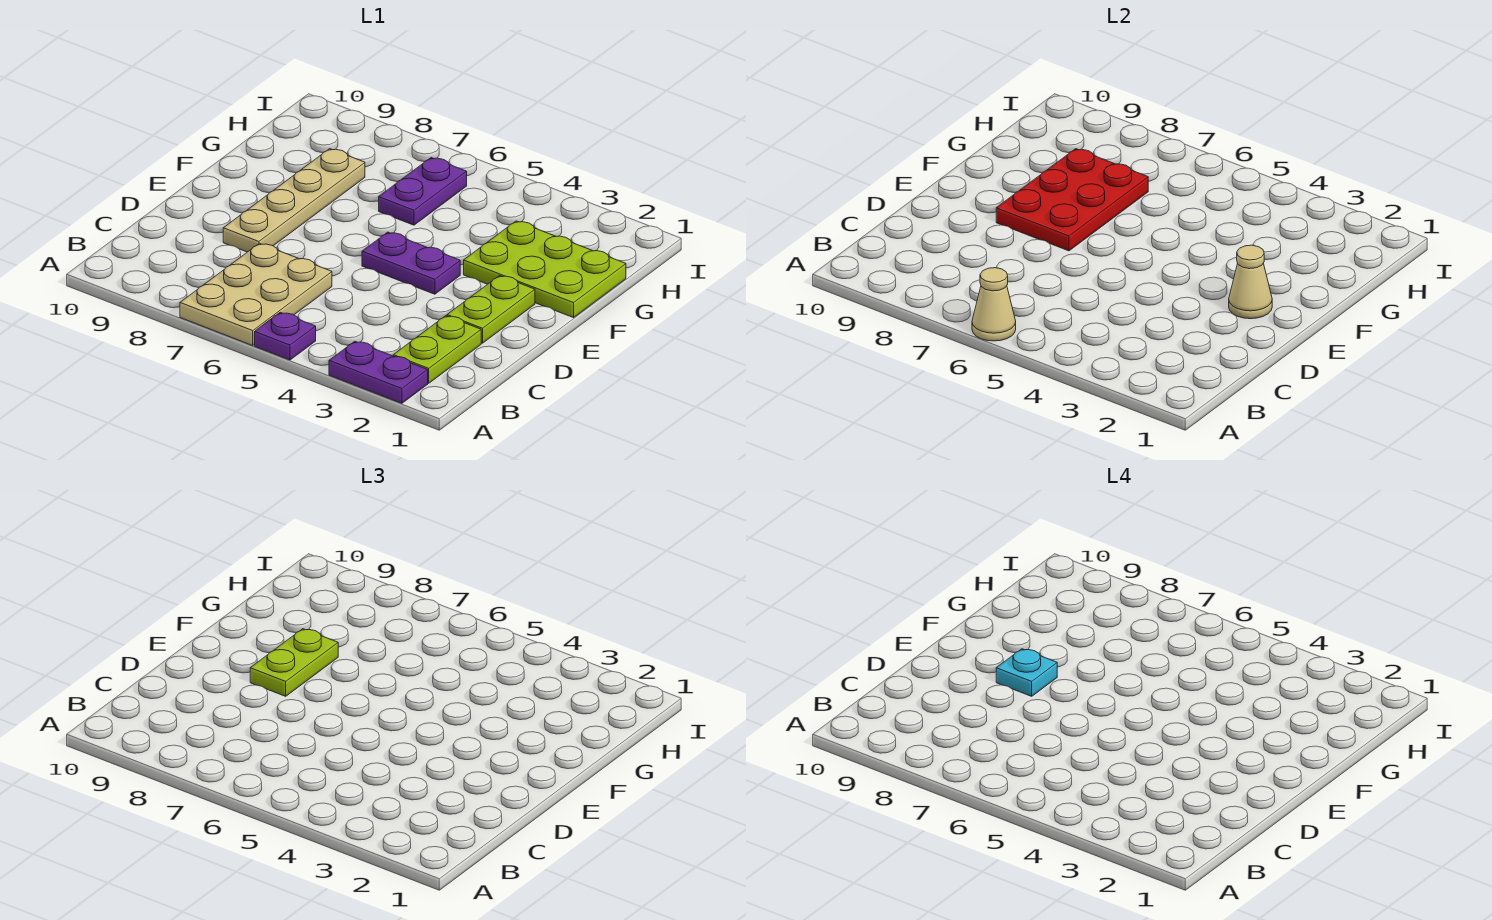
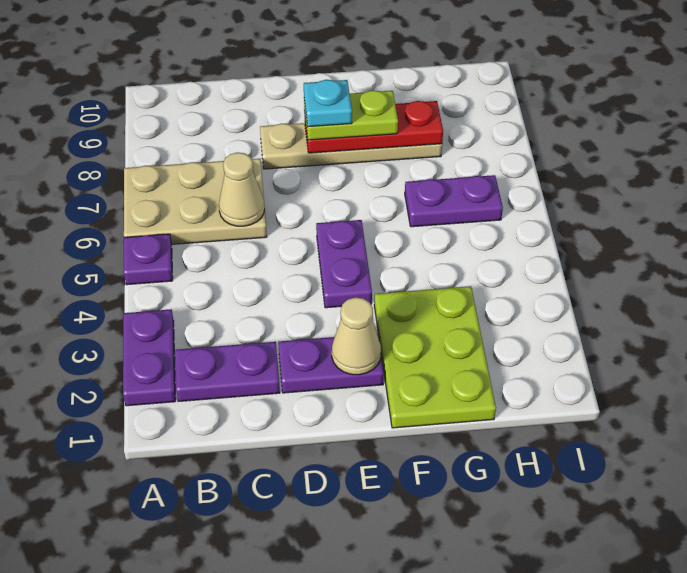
tan 1x1 cone [972,268,1016,341] -> tan 1x1 cone moved to [219,152,265,226]
lime 1x2 plate [393,316,481,383] -> purple 1x2 plate [175,342,280,402]
lime 1x2 plate [447,276,535,343] -> purple 1x2 plate [278,334,384,393]
red 2x3 plate [996,149,1148,251] -> red 1x3 plate [304,101,443,153]

